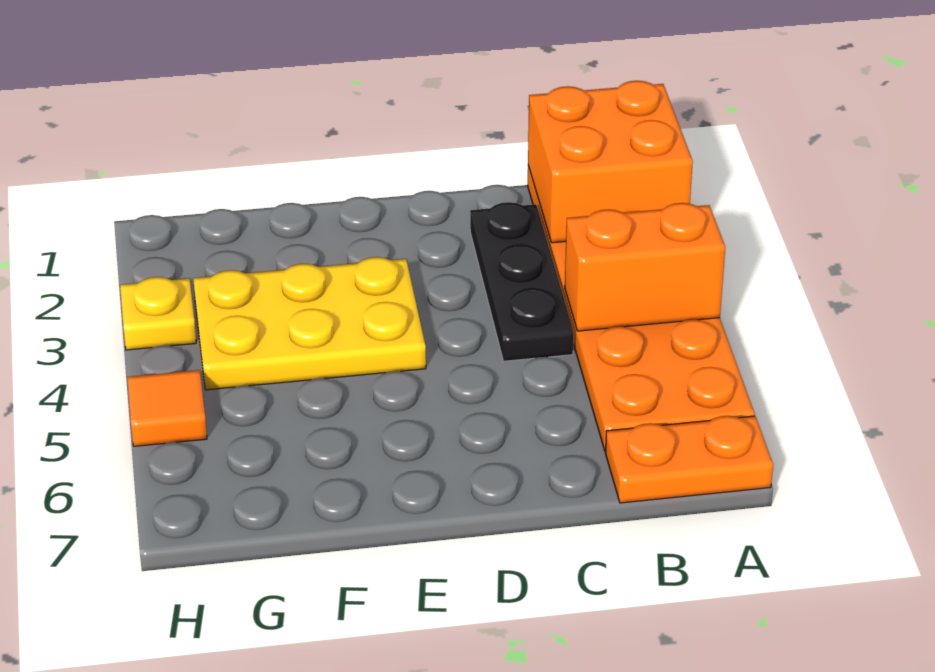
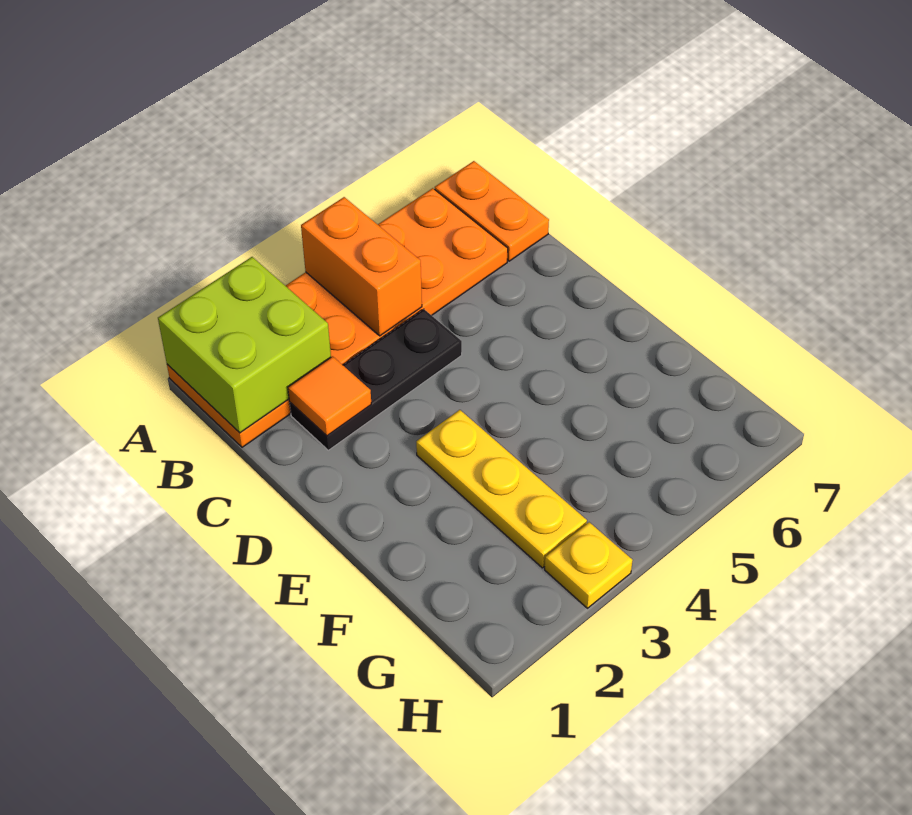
orange 2x2 brick [528,81,693,243] -> lime 2x2 brick [158,257,331,433]
yellow 2x3 plate [193,257,426,390] -> yellow 1x3 plate [416,410,587,568]
orange 1x1 tile [127,370,207,446] -> orange 1x1 tile moved to [288,356,371,436]

